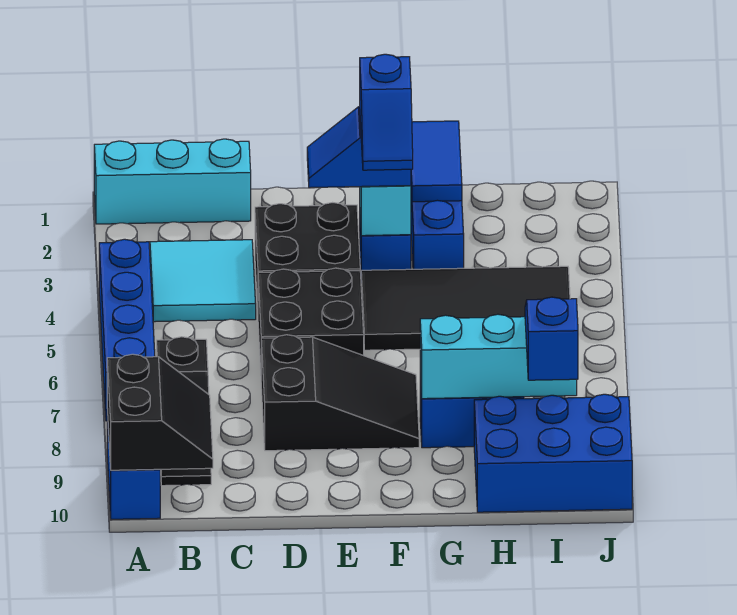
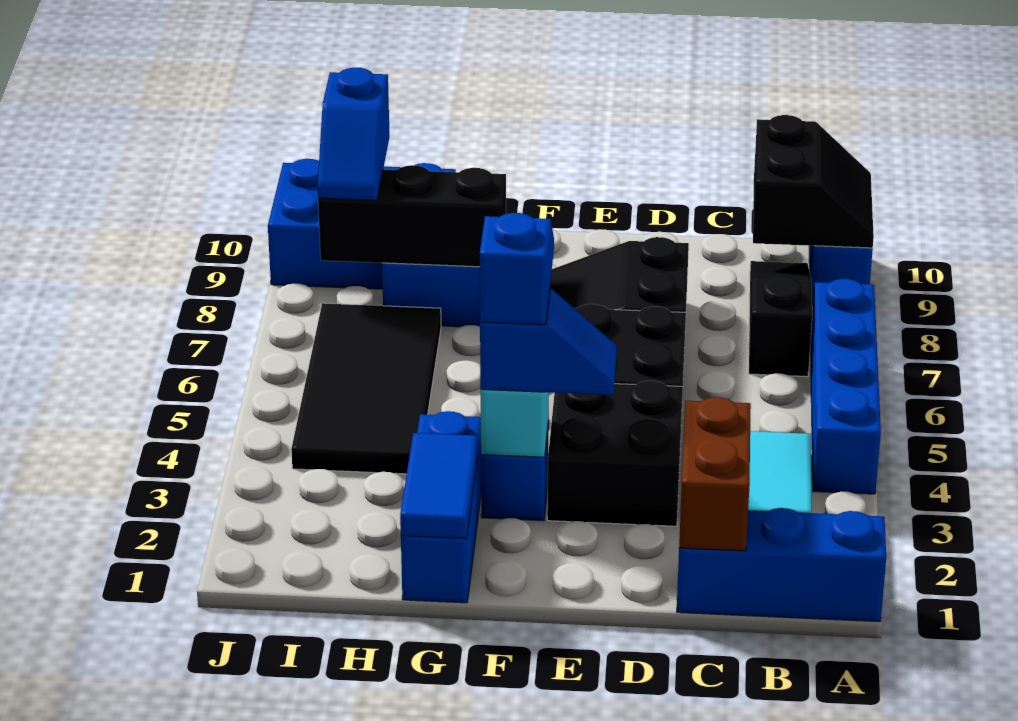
cyan 1x3 brick [94,139,251,224] -> blue 1x3 brick [677,508,886,622]
black 2x2 slope [107,354,213,470] -> black 2x2 slope turned to [753,115,874,248]
none -> brown 1x2 brick [679,397,751,551]
black 2x4 tile [361,266,570,350] -> black 2x4 tile turned to [291,303,441,474]
cyan 1x3 brick [420,314,577,399] -> black 1x3 brick [318,165,506,267]

